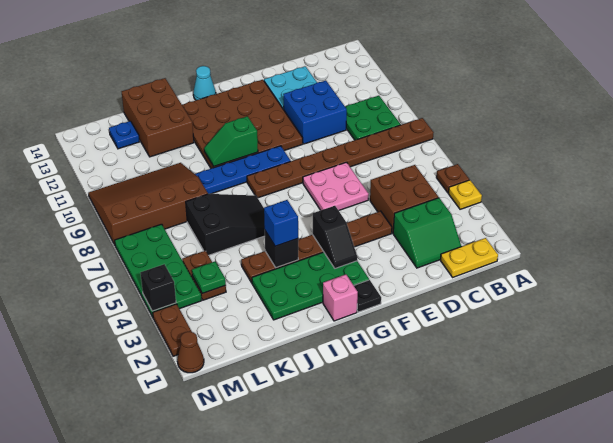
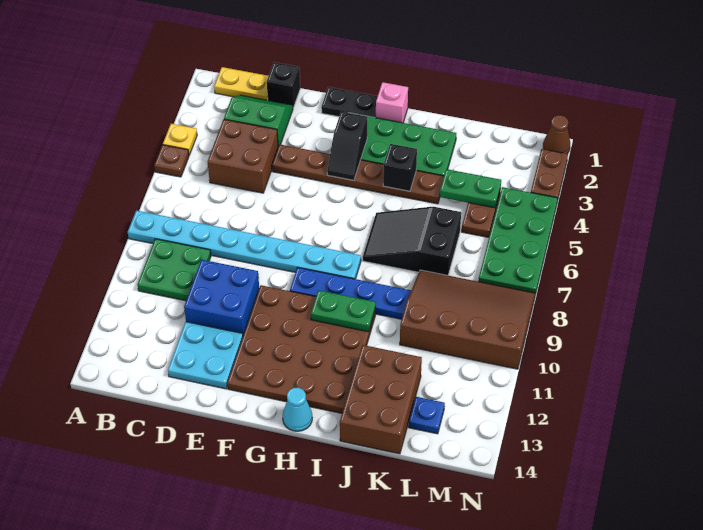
brown 1x8 plate [247,118,434,198] -> cyan 1x8 plate [128,210,361,279]
pink 2x2 plate [303,162,369,210] -> none
black 1x1 plate [354,280,381,312] -> black 1x2 plate [321,87,378,118]
black 1x2 slope [313,206,357,268] -> black 1x2 slope turned to [327,112,367,180]
green 1x2 slope [204,116,258,166] -> green 1x2 plate [311,290,376,332]
blue 1x1 brick [264,200,298,246] -> none
brown 3x4 slope [88,163,208,245] -> brown 3x4 slope turned to [400,270,536,369]
green 1x1 plate [192,261,226,293] -> green 1x2 plate [440,169,501,208]
black 1x1 brick [140,264,176,311] -> black 1x1 brick moved to [267,62,300,108]

